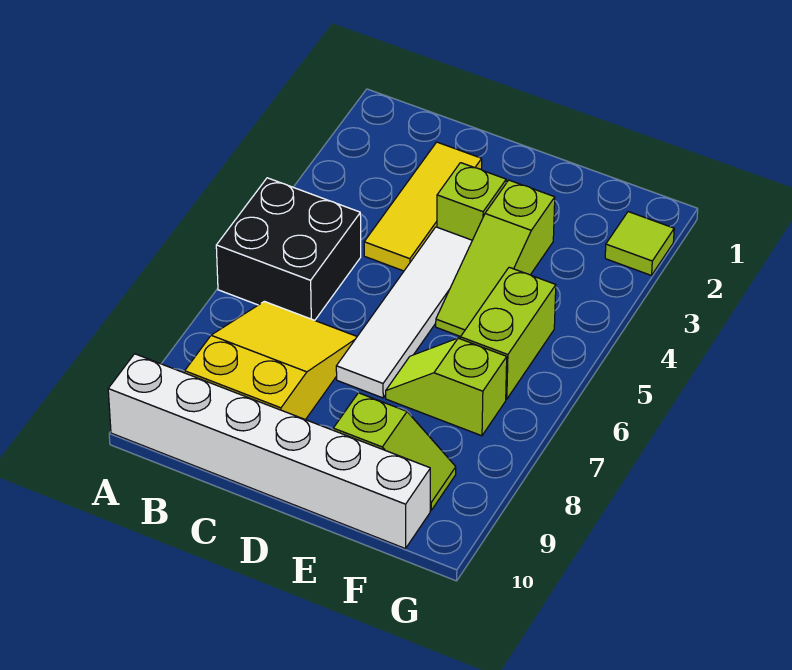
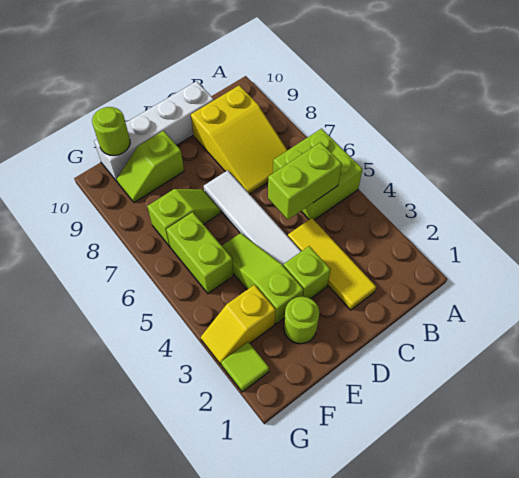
black 2x2 brick [216,178,361,320] -> lime 2x2 brick [273,129,363,220]
white 1x6 brick [108,354,430,549] -> white 1x4 brick [94,81,214,181]
none -> lime 1x2 brick [268,142,342,220]
none -> lime 1x1 round brick [284,297,319,344]
none -> yellow 1x2 slope [201,285,276,364]
none -> lime 1x1 round brick [92,107,130,156]

